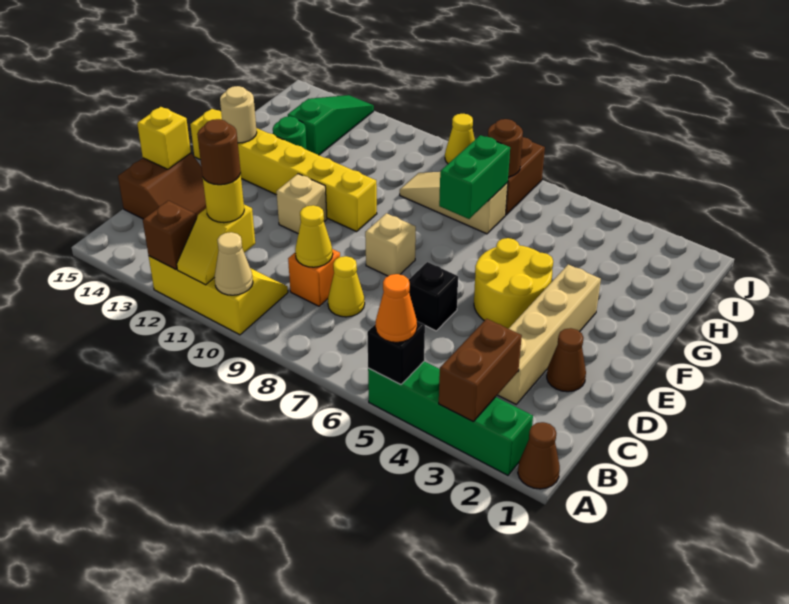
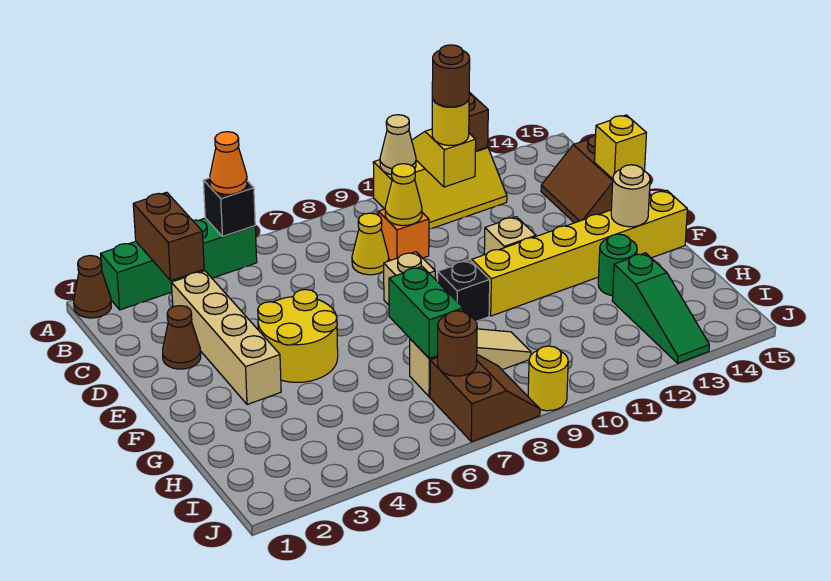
black 1x1 brick [409,262,458,331] -> black 1x1 brick moved to [438,260,490,321]
yellow 1x1 cone [445,114,475,164] -> yellow 1x1 round brick [528,346,568,411]

